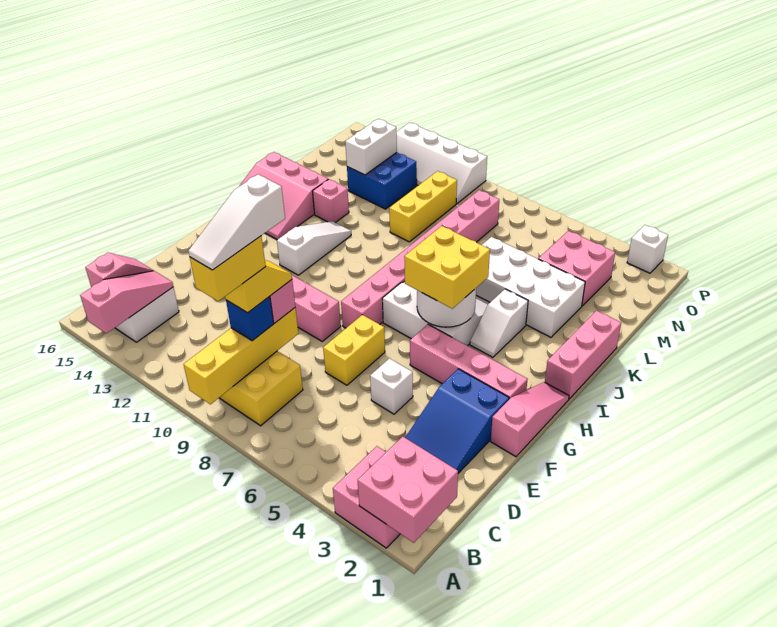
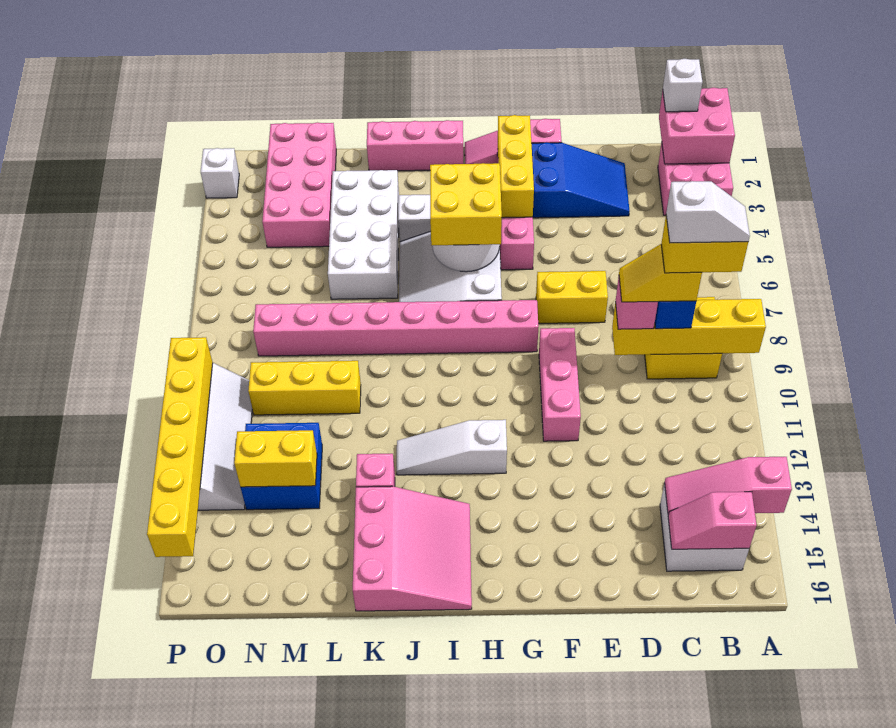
white 1x3 slope [188,174,285,270] -> white 1x2 slope [666,181,750,243]
white 1x1 brick [370,358,413,414] -> white 1x1 brick moved to [663,59,702,112]
none -> yellow 1x3 brick [498,115,534,218]
pink 2x2 brick [538,231,615,306] -> pink 2x4 brick [262,122,336,247]
white 1x2 brick [345,119,397,175] -> yellow 1x2 brick [234,430,317,487]
none -> yellow 1x6 brick [147,337,213,557]

